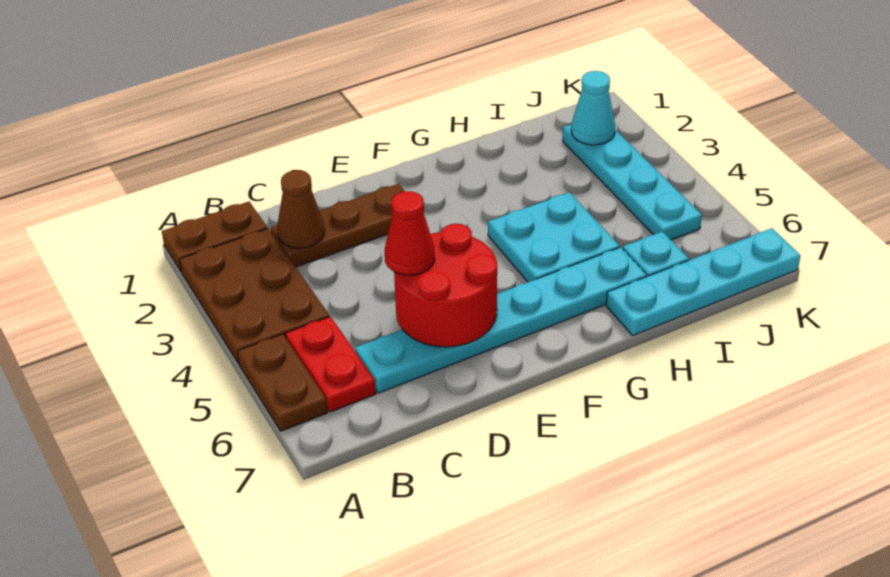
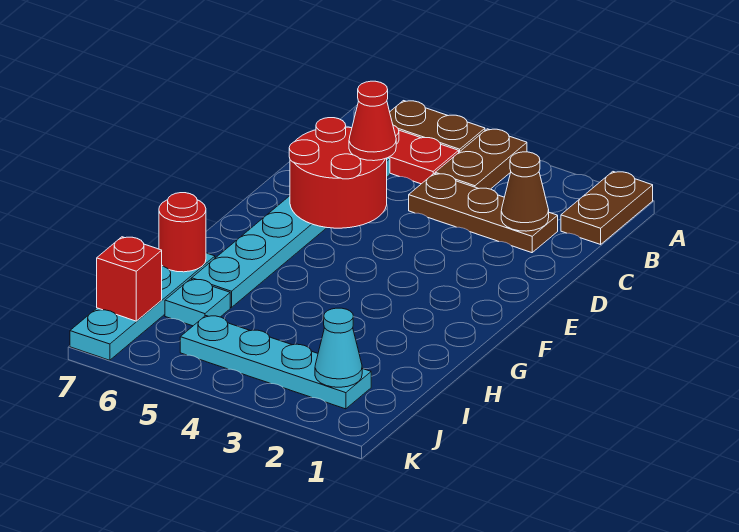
brown 2x3 plate [179,229,330,364] -> brown 1x2 plate [435,129,527,189]
brown 1x3 plate [271,184,405,267] -> brown 1x3 plate turned to [409,174,558,253]
cyan 2x2 plate [488,192,620,282] -> none
none -> red 1x1 round brick [159,193,206,272]
none -> red 1x1 brick [97,237,162,321]

